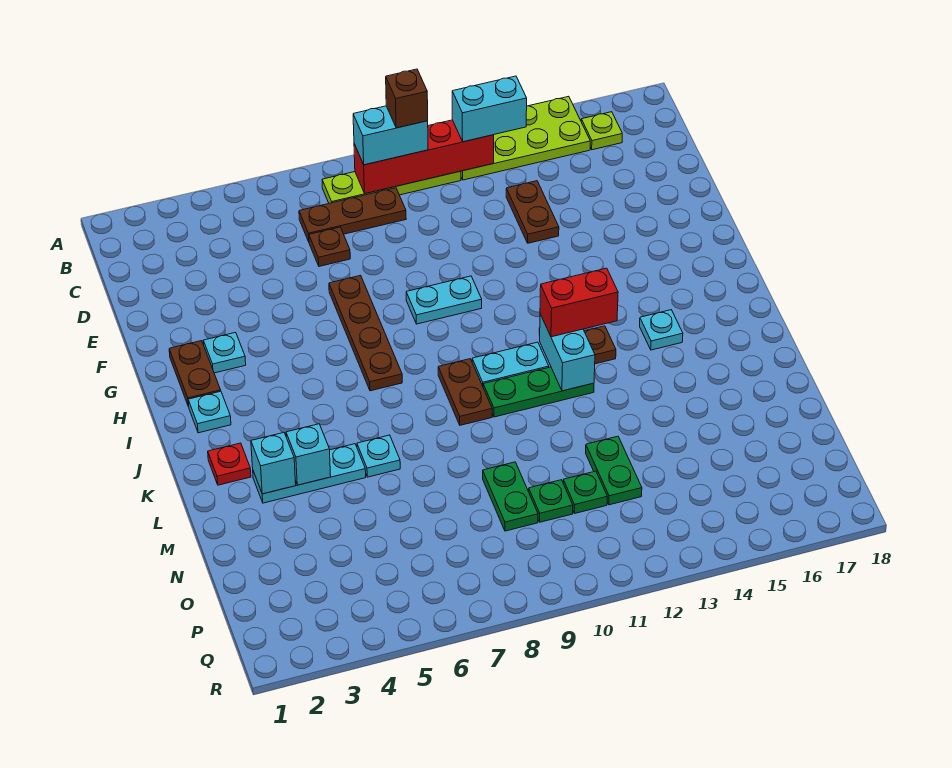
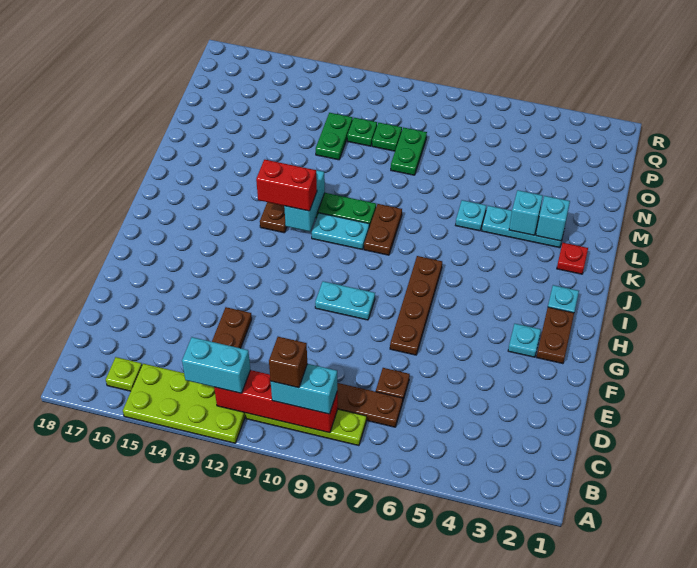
cyan 1x1 plate [640,310,683,350] -> none

